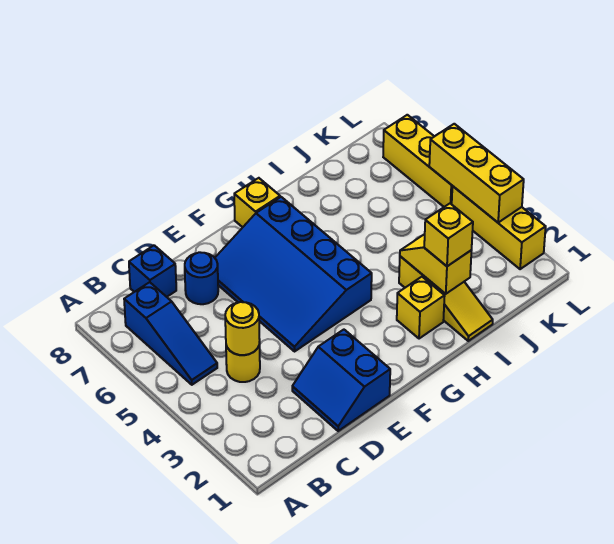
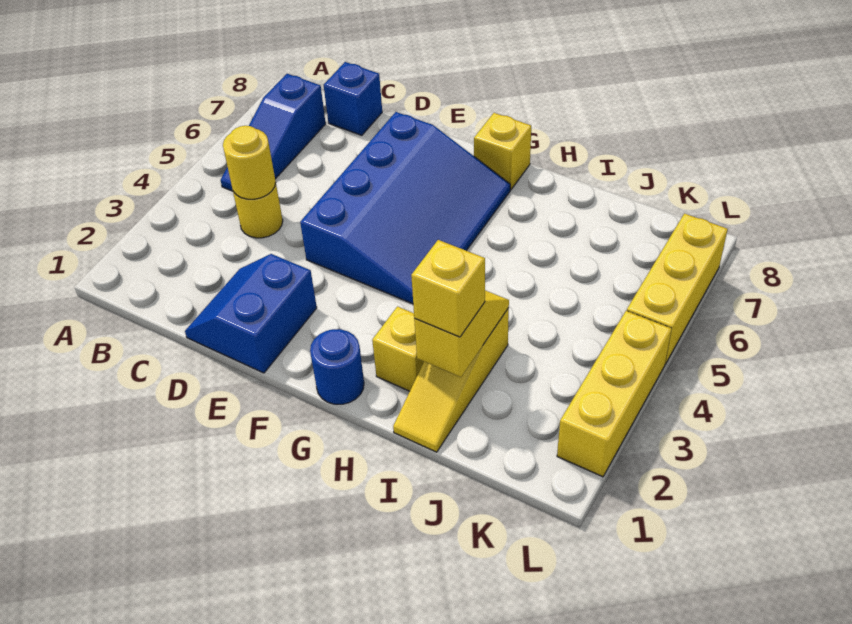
blue 1x1 round brick [185,252,218,304] -> blue 1x1 round brick moved to [310,329,364,404]
blue 3x4 slope [215,197,372,351] -> blue 3x4 slope turned to [300,112,510,304]
yellow 1x3 brick [429,124,524,223] -> none

